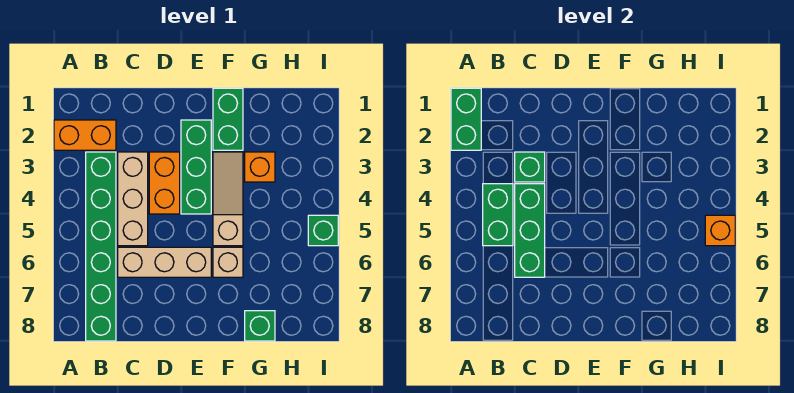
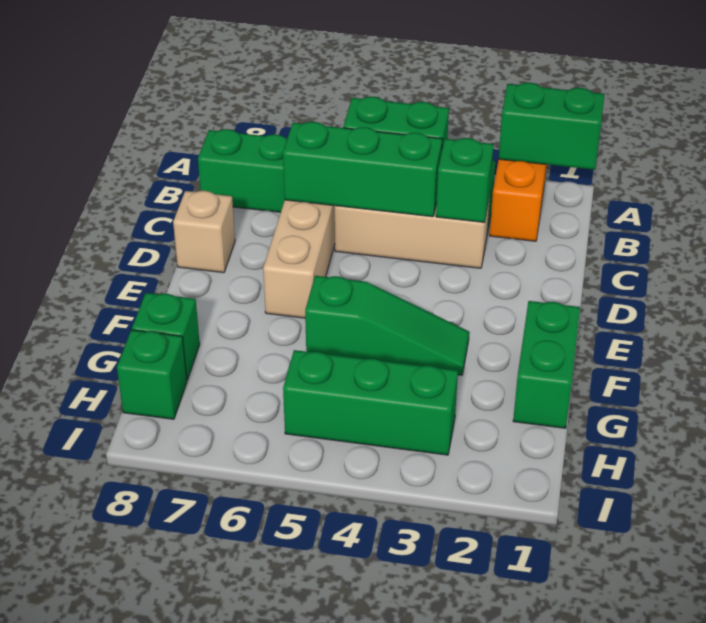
orange 1x2 brick [149,152,180,214] -> none
green 1x3 brick [181,120,211,214] -> green 1x3 brick moved to [283,350,458,455]
green 1x2 brick [213,88,243,150] -> green 1x2 brick turned to [513,301,580,428]
tan 1x3 slope [213,152,243,246] -> green 1x3 slope [305,276,469,375]
tan 1x1 brick [213,247,243,277] -> tan 1x1 brick moved to [173,191,235,273]
orange 1x1 brick [245,152,275,182] -> none
green 1x1 brick [308,215,338,246] -> green 1x1 brick moved to [117,330,187,419]
orange 1x1 brick [705,215,735,246] -> none

